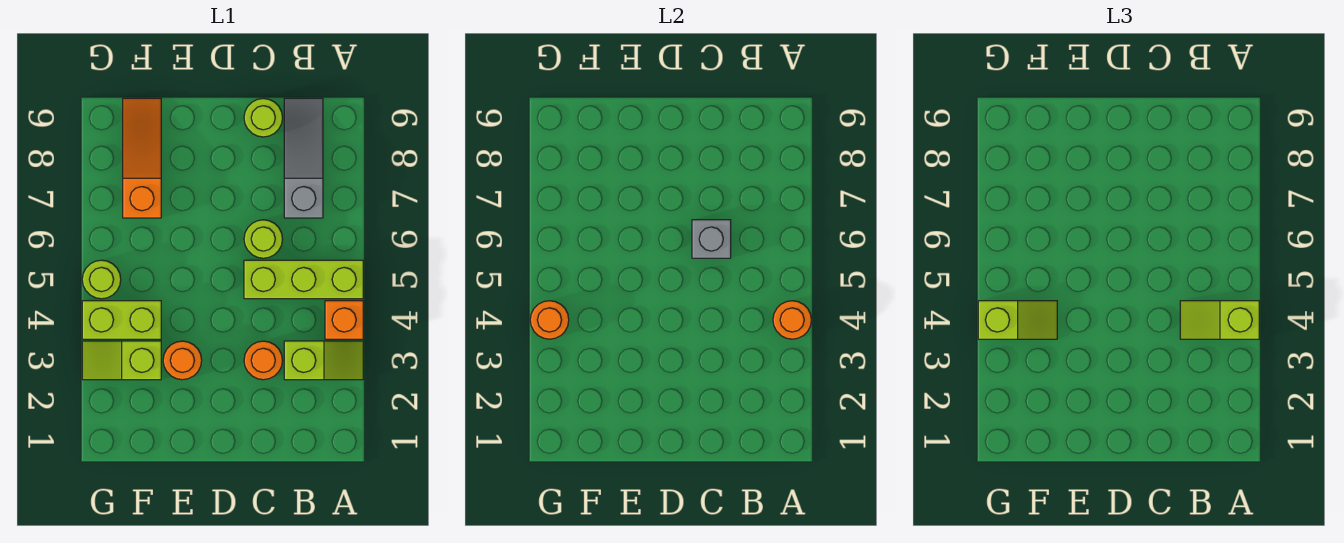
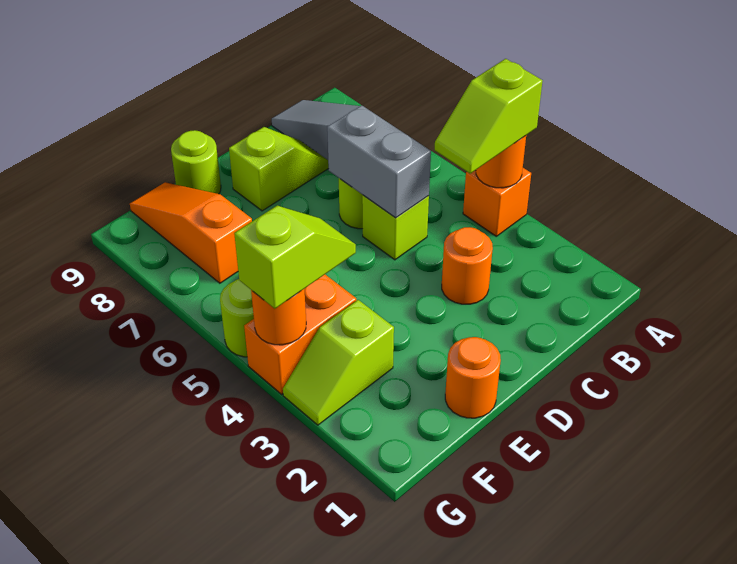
lime 1x2 slope [284,341,363,380] -> lime 1x2 slope moved to [229,127,329,211]
lime 1x3 brick [244,260,363,299] -> lime 1x1 brick [362,195,429,260]
grey 1x1 brick [692,220,731,258] -> grey 1x2 brick [327,105,431,218]
lime 1x1 round brick [244,98,283,137] -> lime 1x1 round brick moved to [171,130,221,194]
orange 1x1 round brick [163,341,202,380] -> orange 1x1 round brick moved to [445,337,501,418]
lime 1x2 brick [82,301,161,339] -> orange 1x2 brick [244,275,356,394]

